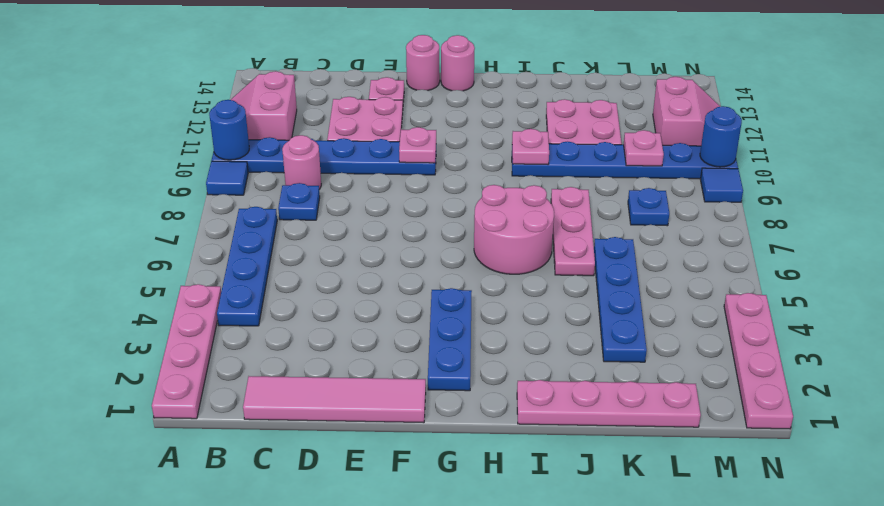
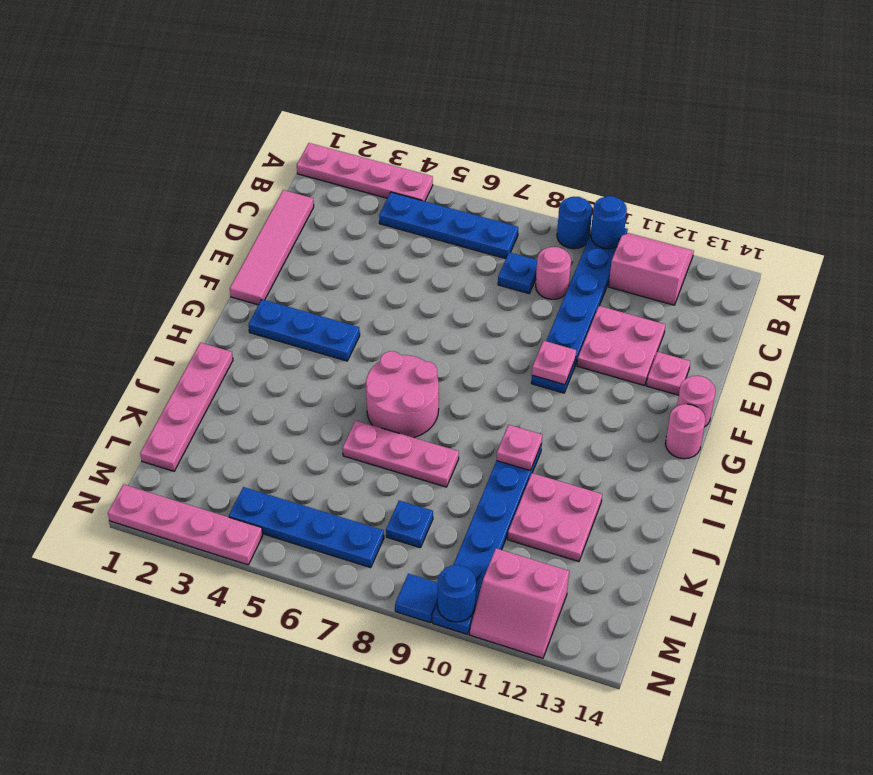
blue 1x1 tile [206,161,248,195] -> blue 1x1 round brick [557,197,592,249]
blue 1x4 plate [594,237,647,362] -> blue 1x4 plate moved to [229,487,384,568]
pink 1x1 plate [624,130,664,166] -> none

